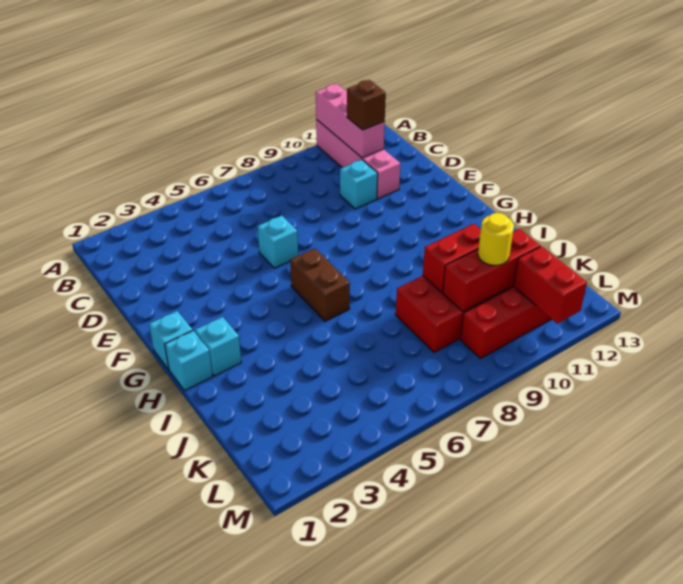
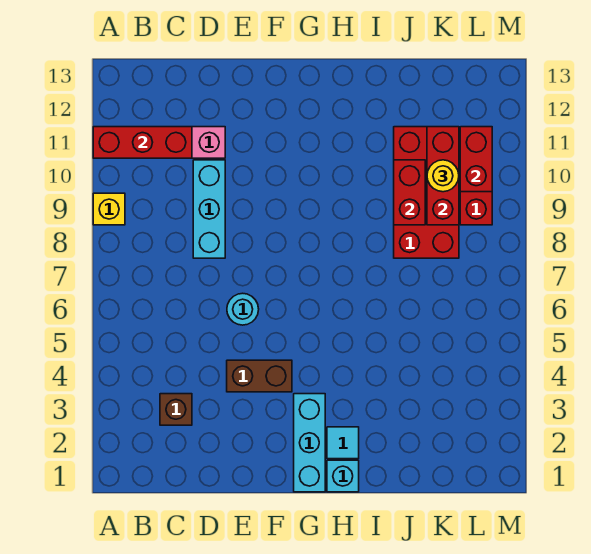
none -> yellow 1x1 brick [93,193,125,225]
pink 1x3 brick [316,84,385,158] -> red 1x3 brick [93,127,192,158]
brown 1x1 brick [347,80,386,130] -> brown 1x1 brick moved to [160,394,192,425]
cyan 1x1 brick [340,160,378,209] -> cyan 1x3 brick [193,160,225,258]
cyan 1x1 brick [257,216,298,268] -> cyan 1x1 round brick [227,293,259,325]
cyan 1x1 brick [149,311,193,369] -> cyan 1x3 brick [294,394,325,492]
brown 1x2 brick [290,248,350,321] -> brown 1x2 brick moved to [227,360,292,392]
cyan 1x1 brick [195,317,241,376] -> cyan 1x1 tile [327,427,359,459]
red 1x2 brick [514,246,587,324] -> red 1x2 brick turned to [460,127,492,192]

